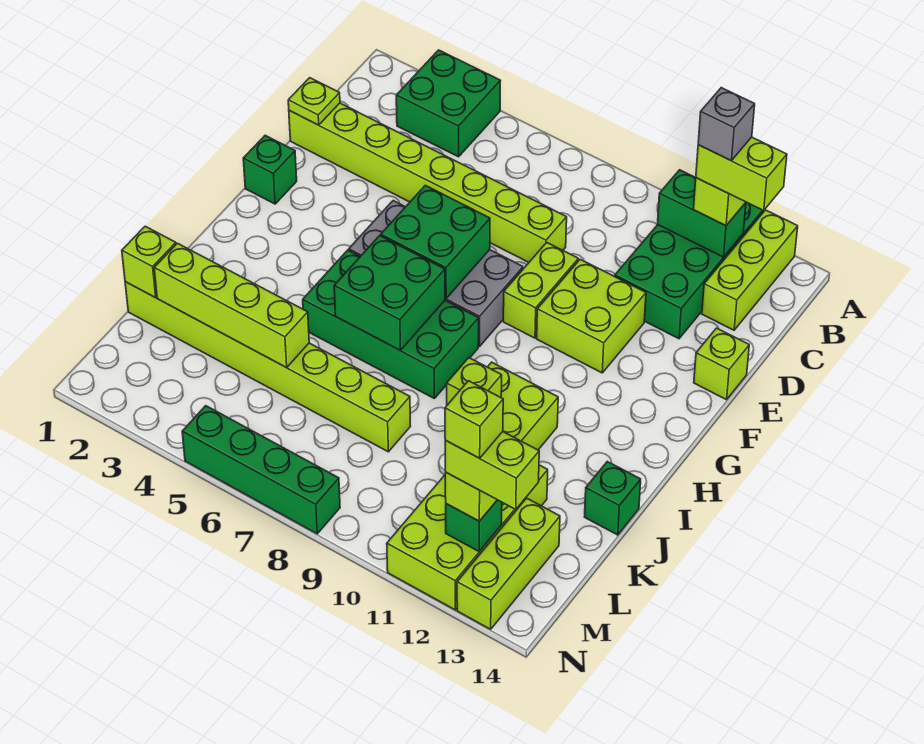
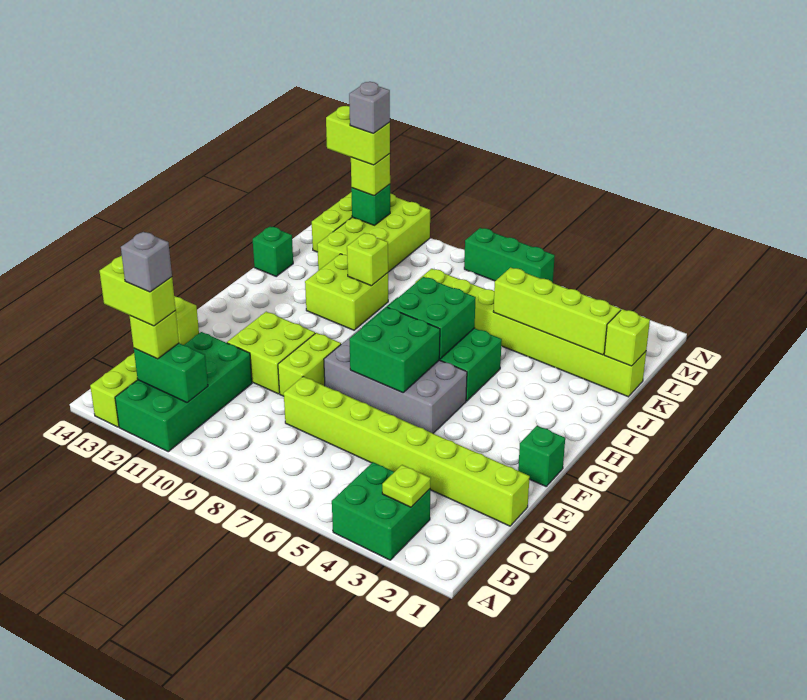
lime 1x1 plate [288,78,340,125] -> lime 1x1 plate moved to [382,465,431,507]
lime 1x1 brick [445,381,503,458] -> grey 1x1 brick [349,82,390,133]
green 1x4 brick [182,406,340,534] -> green 1x3 brick [464,228,555,283]

